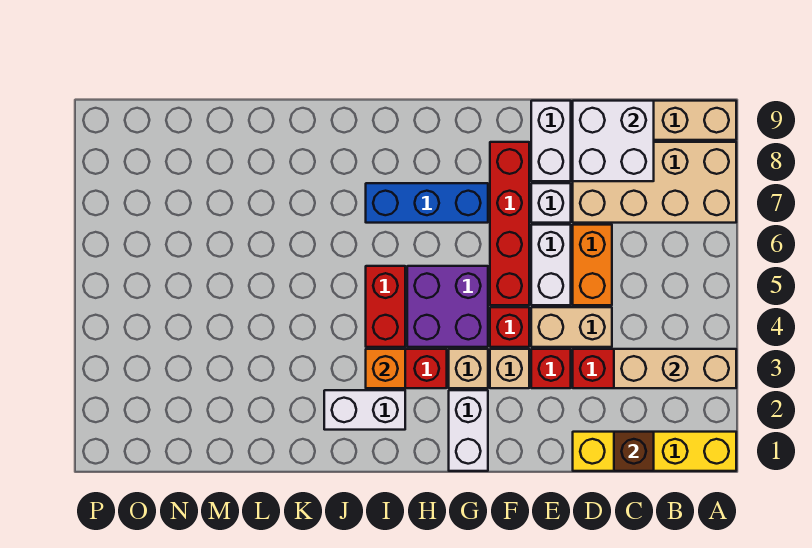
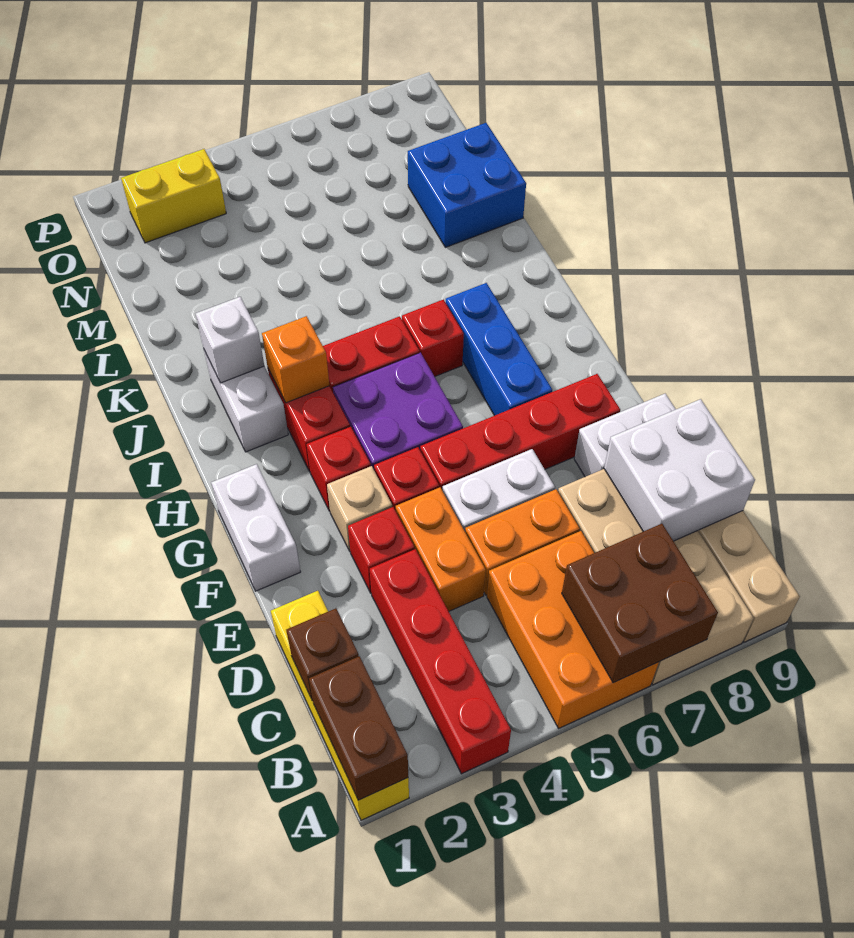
none -> brown 1x2 brick [309,656,408,800]
tan 1x3 brick [614,349,736,388] -> none
none -> orange 2x3 brick [487,531,659,728]
none -> brown 2x2 brick [562,524,718,683]
tan 1x2 brick [531,307,612,347] -> orange 1x2 brick [396,487,486,611]
white 1x1 brick [531,183,571,223] -> white 1x1 brick moved to [196,297,264,383]
white 1x2 brick [449,390,488,471] -> white 1x2 brick turned to [211,464,301,591]
tan 1x1 brick [449,349,488,388] -> red 1x1 brick [307,426,371,511]
none -> red 1x1 brick [402,300,464,377]
none -> blue 2x2 brick [408,123,526,247]
none -> yellow 1x2 brick [121,149,226,243]

